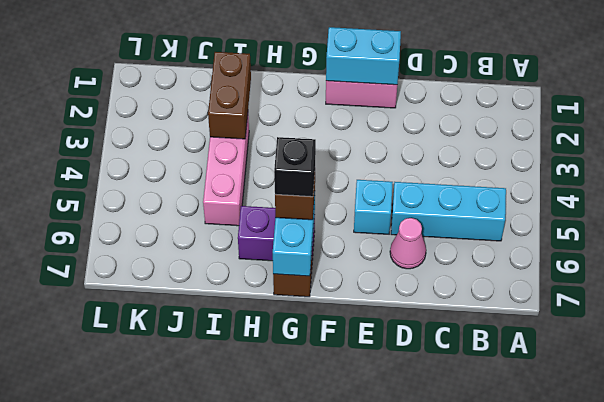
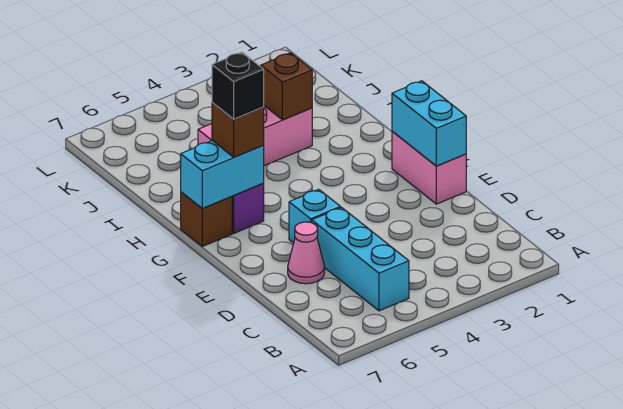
brown 1x2 brick [208,52,251,139] -> brown 1x1 brick [261,53,312,120]

